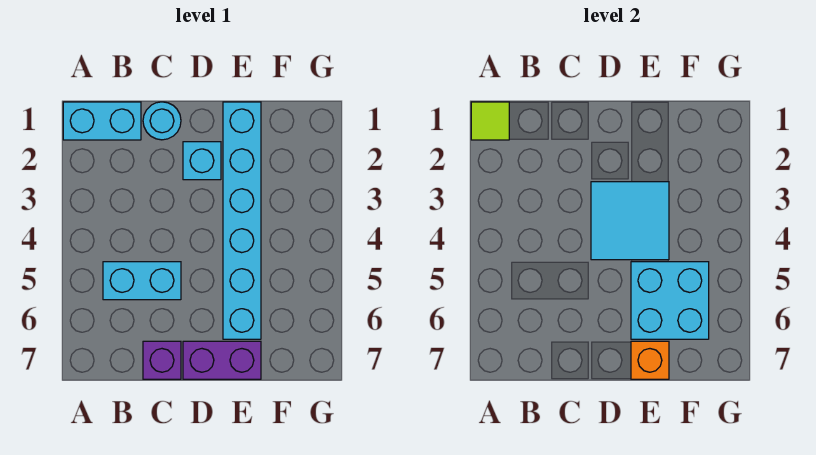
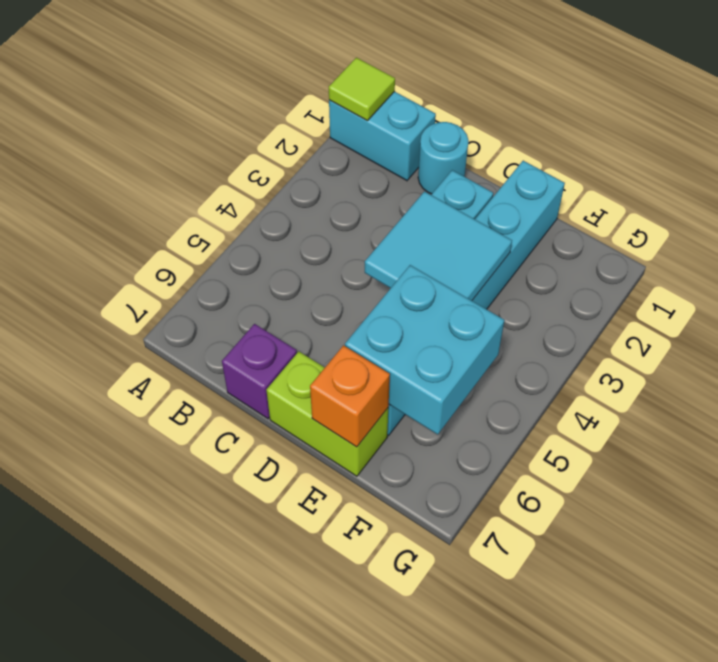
cyan 1x2 brick [103,262,181,300] -> none
purple 1x2 brick [183,341,261,379] -> lime 1x2 brick [266,352,388,476]

